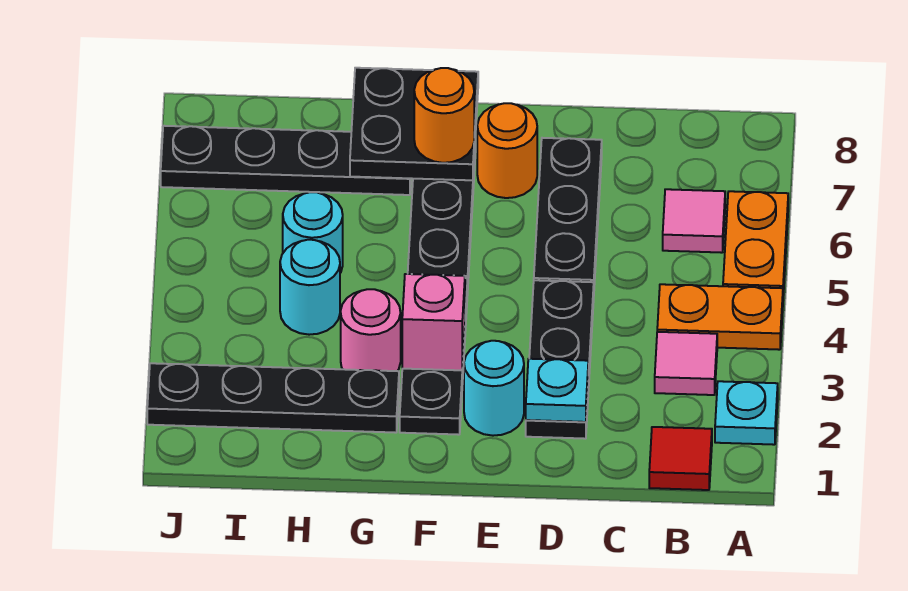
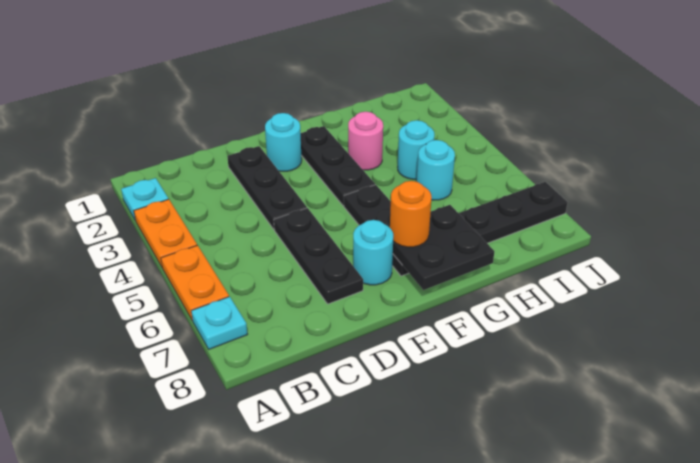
orange 1x2 plate [657,284,783,350] -> orange 1x2 plate turned to [134,199,197,268]
red 1x1 tile [649,427,712,490] -> none
pink 1x1 tile [655,332,717,395] -> none
pink 1x1 tile [663,189,725,253] -> none
cyan 1x1 plate [526,359,588,422] -> cyan 1x1 plate moved to [191,297,248,349]
orange 1x1 round brick [477,103,537,198] -> cyan 1x1 round brick [353,220,393,285]
pink 1x1 brick [402,274,465,370] -> none
black 1x4 plate [147,363,399,433] -> none

